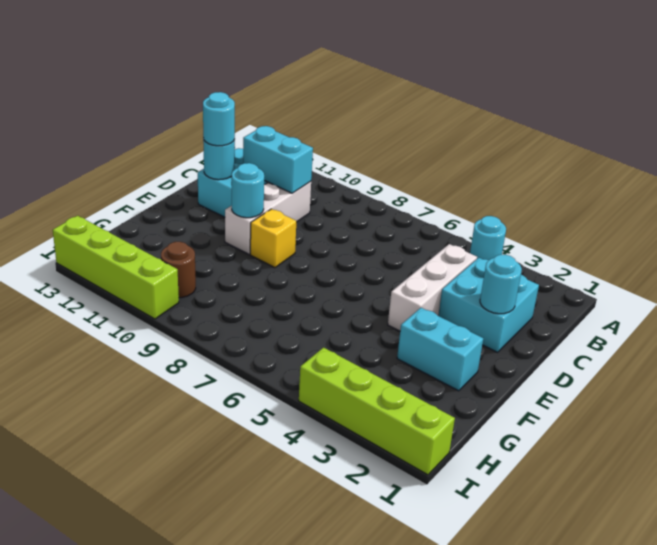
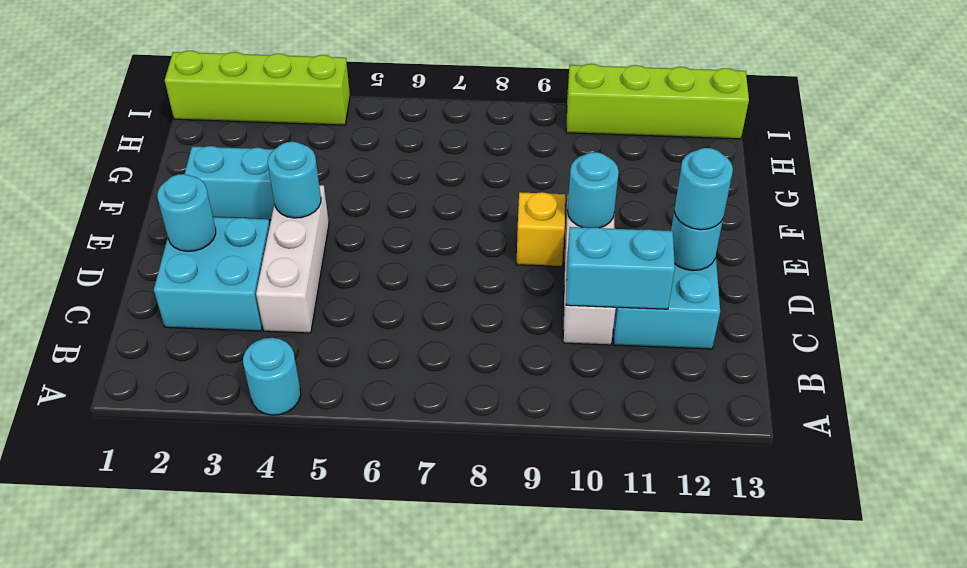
none -> cyan 1x1 round brick [268,142,321,218]
brown 1x1 round brick [161,242,196,298] -> none

